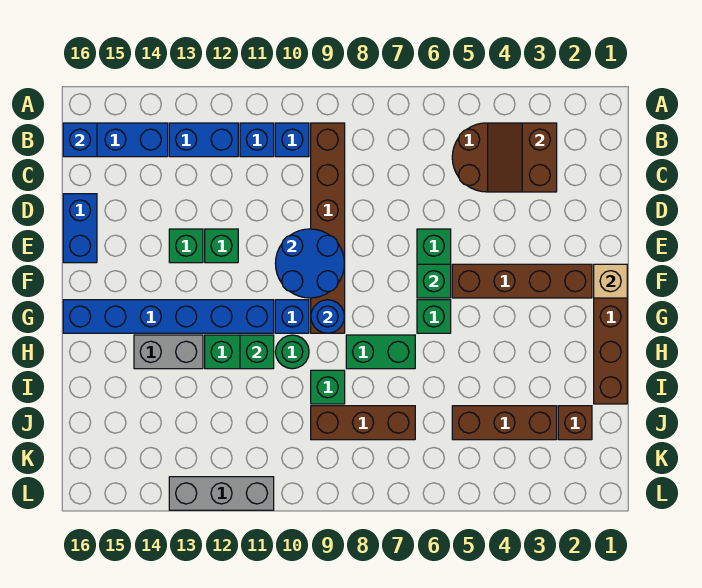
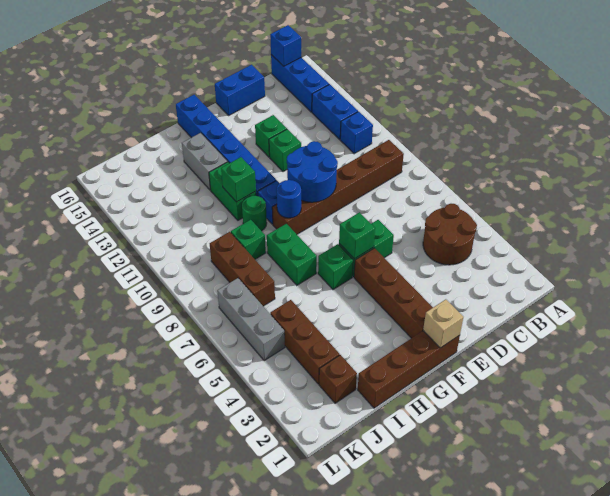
brown 2x2 slope [488,123,557,192] -> none
blue 1x1 brick [275,123,309,157] -> none
grey 1x3 brick [169,477,274,510] -> grey 1x3 brick moved to [217,278,285,361]

